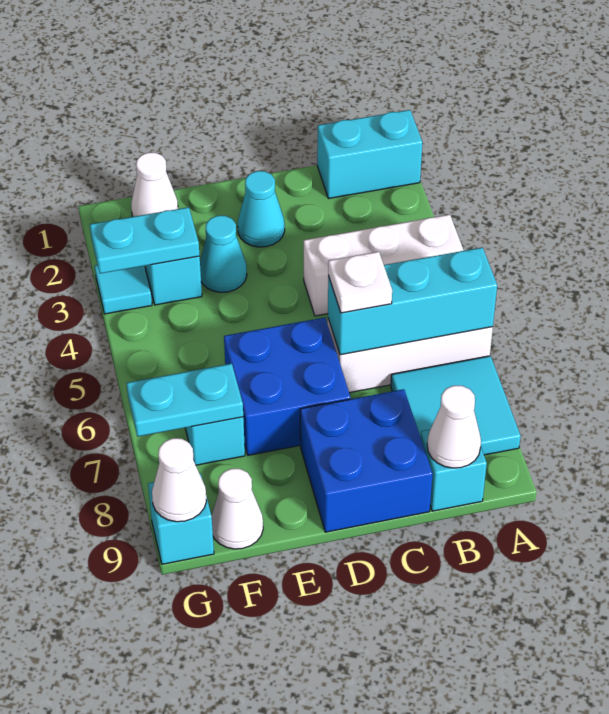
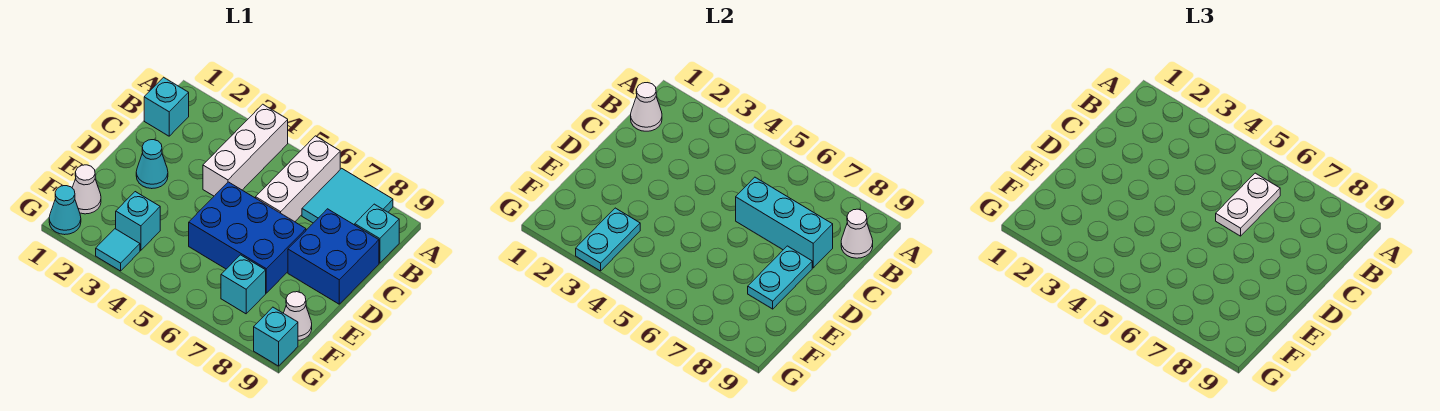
cyan 1x2 brick [317,110,422,199] -> cyan 1x1 brick [144,77,189,136]
cyan 1x3 brick [328,247,497,355] -> cyan 1x3 brick turned to [736,177,833,268]
white 1x1 plate [328,252,392,313] -> white 1x2 plate [1216,173,1280,236]
blue 2x2 brick [224,318,351,455] -> blue 2x3 brick [189,182,306,293]
cyan 1x1 cone [200,216,247,292] -> cyan 1x1 cone moved to [49,186,81,235]
cyan 1x2 plate [126,363,243,437] -> cyan 1x2 plate moved to [748,246,812,309]
white 1x1 cone [152,438,206,522] -> white 1x1 cone moved to [631,83,662,131]

